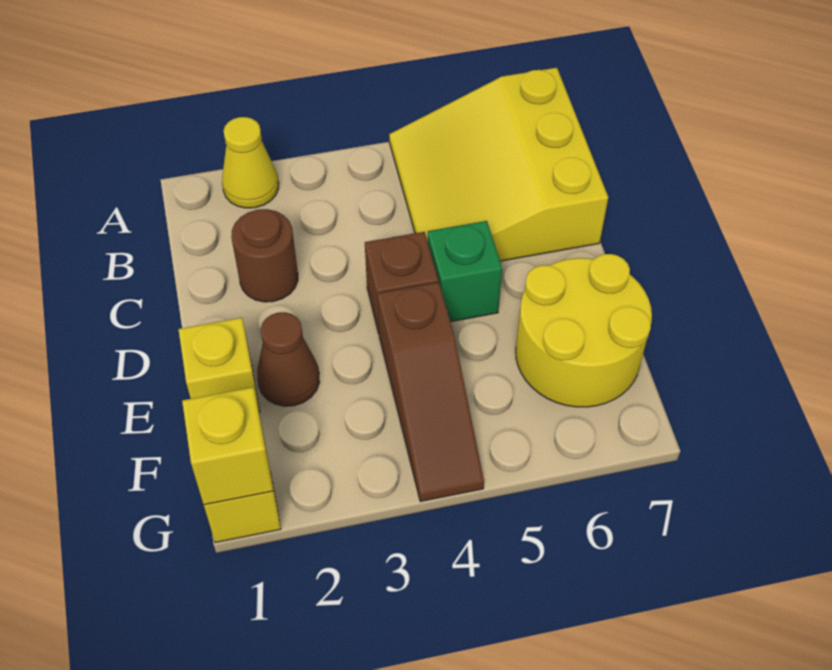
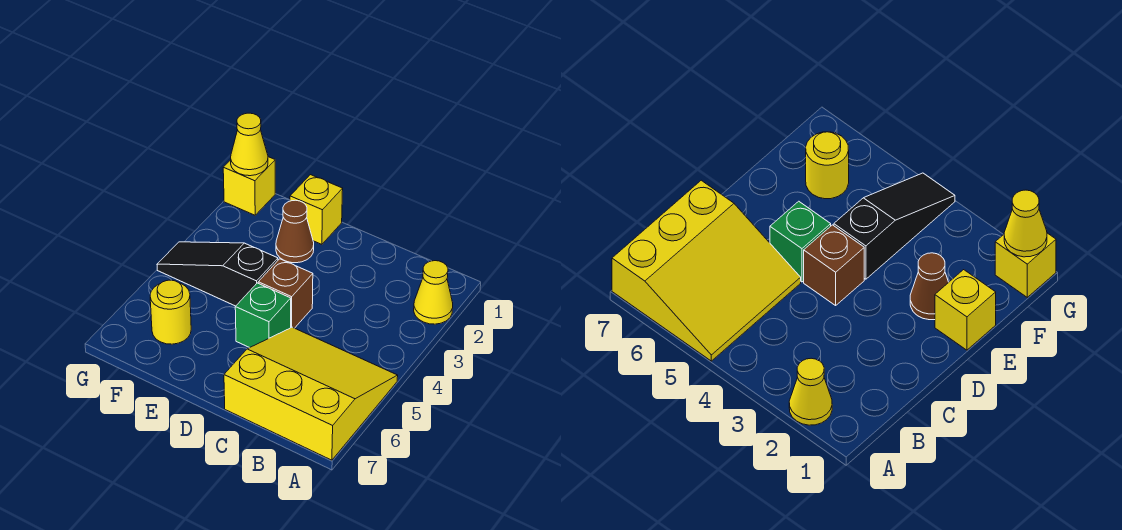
brown 1x1 round brick [231,209,298,302] -> none
brown 1x3 slope [378,282,484,502] -> black 1x3 slope [157,242,278,306]
yellow 2x2 round brick [516,254,652,407] -> yellow 1x1 round brick [150,280,191,344]
yellow 1x1 brick [182,387,273,505] -> yellow 1x1 cone [231,113,268,176]

